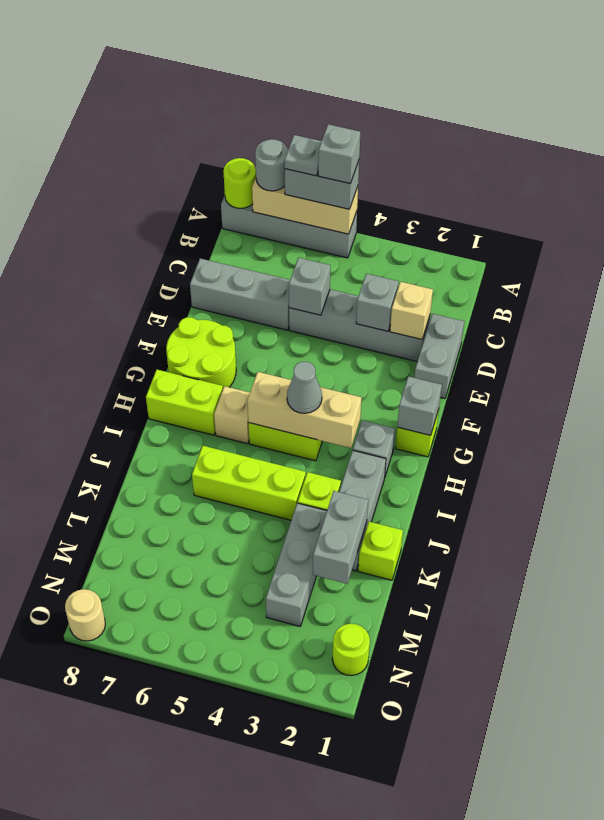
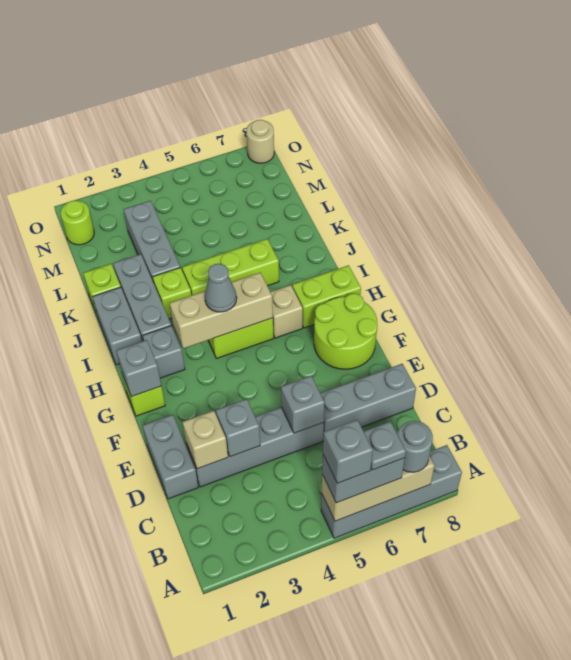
lime 1x1 round brick [223,158,256,208] -> none
grey 1x2 brick [313,491,368,584] -> grey 1x2 brick moved to [92,287,142,365]

